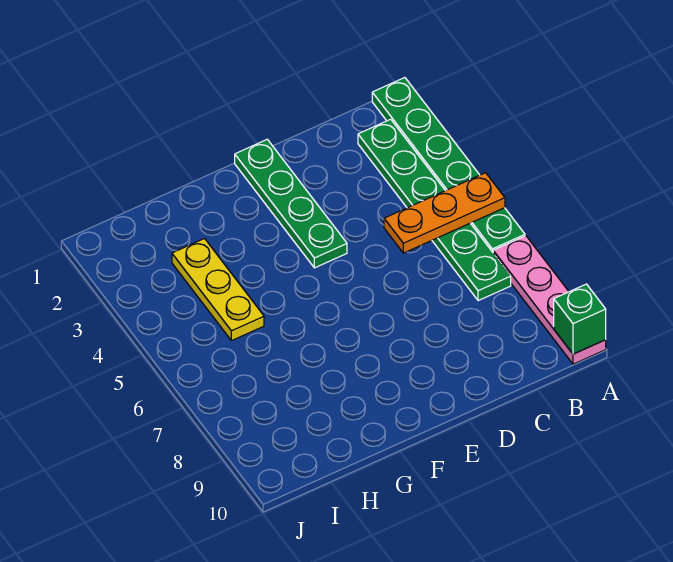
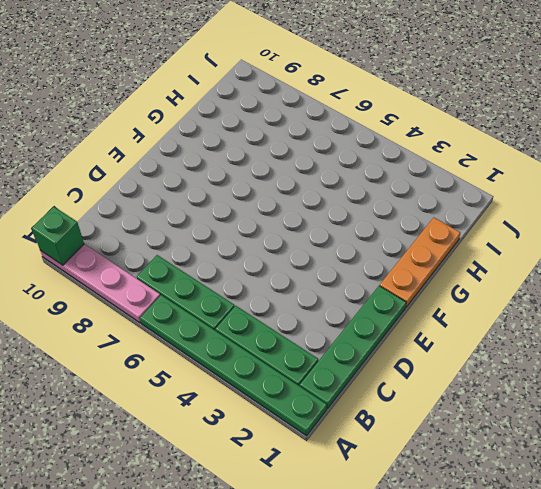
orange 1x3 plate [384,173,505,253] -> orange 1x3 plate moved to [380,218,460,307]
green 1x4 plate [235,139,347,268] -> green 1x4 plate turned to [300,286,406,409]
yellow 1x3 plate [172,239,264,341] -> none

